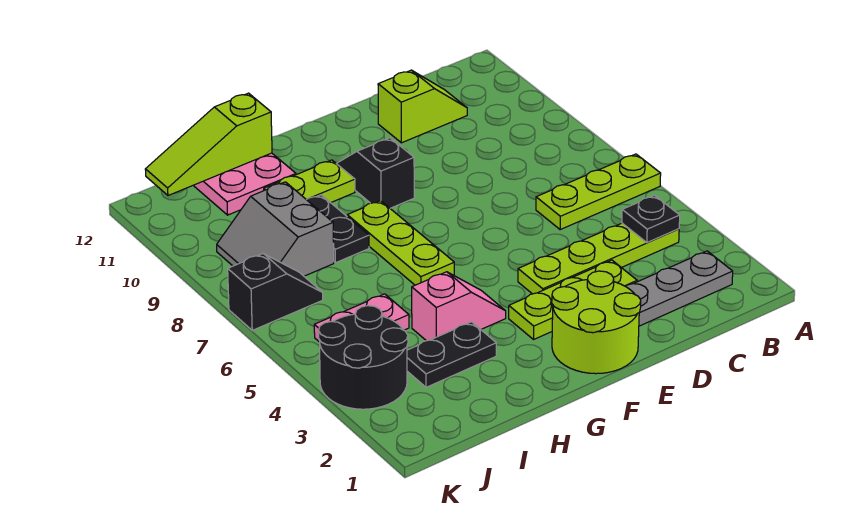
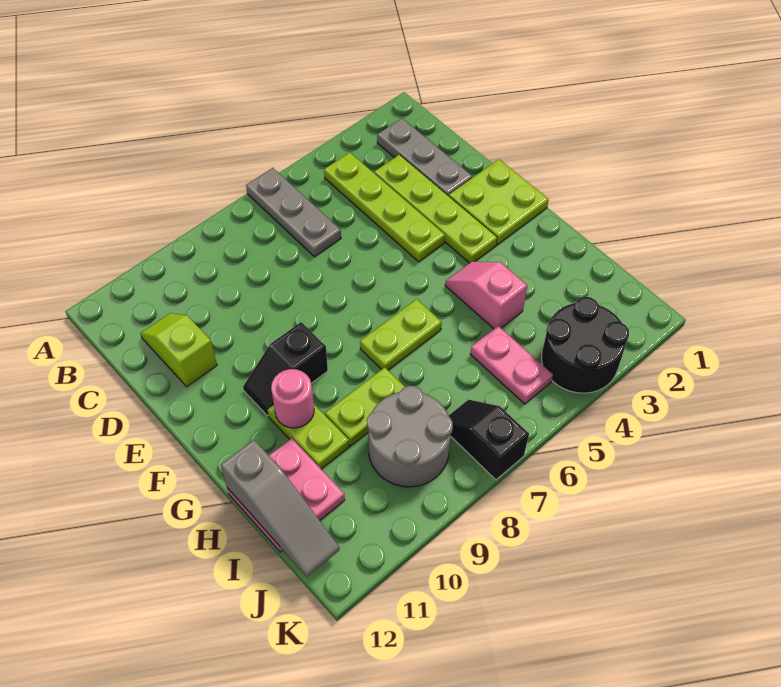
lime 1x3 plate [536,154,661,230] -> grey 1x3 plate [246,168,341,257]
black 1x1 plate [622,195,680,242] -> none
lime 1x3 plate [509,260,637,339] -> lime 1x4 plate [374,155,497,263]
lime 2x2 round brick [552,271,641,374] -> lime 2x2 plate [449,159,549,245]
lime 1x3 plate [347,201,454,285] -> lime 1x2 plate [360,299,442,370]
none -> pink 1x1 round brick [271,369,314,428]
black 1x2 plate [407,322,496,387] -> none
black 1x2 plate [307,195,369,263] -> lime 1x2 plate [325,367,405,446]
lime 1x3 slope [145,93,272,196] -> grey 1x3 slope [221,440,339,577]
grey 2x2 slope [217,182,334,276] -> grey 2x2 round brick [367,386,453,487]

